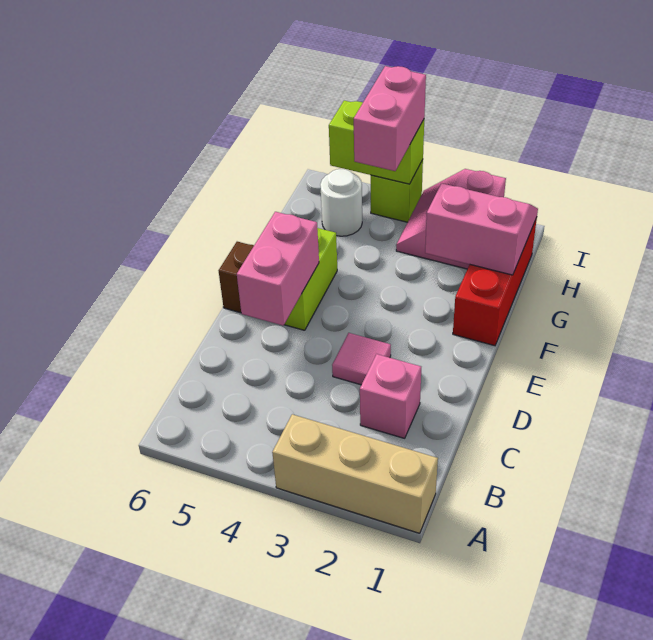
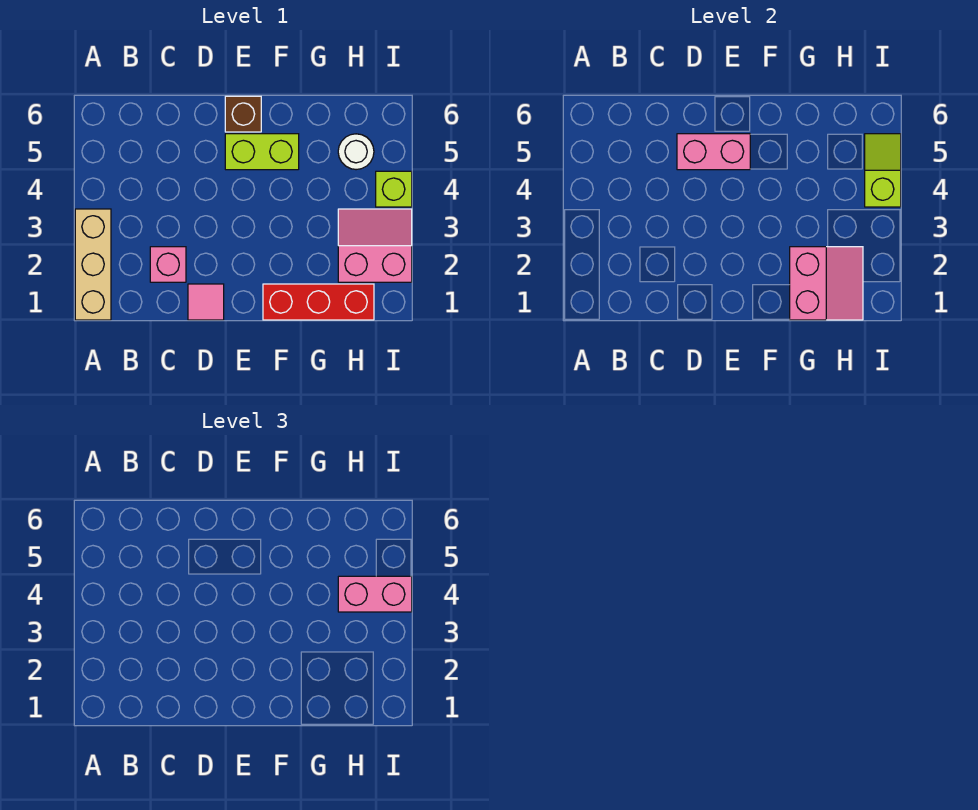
pink 1x1 tile [332,333,391,385] -> pink 1x1 tile moved to [188,284,224,320]
lime 1x2 brick [329,101,424,184] -> lime 1x2 slope [865,134,901,207]

